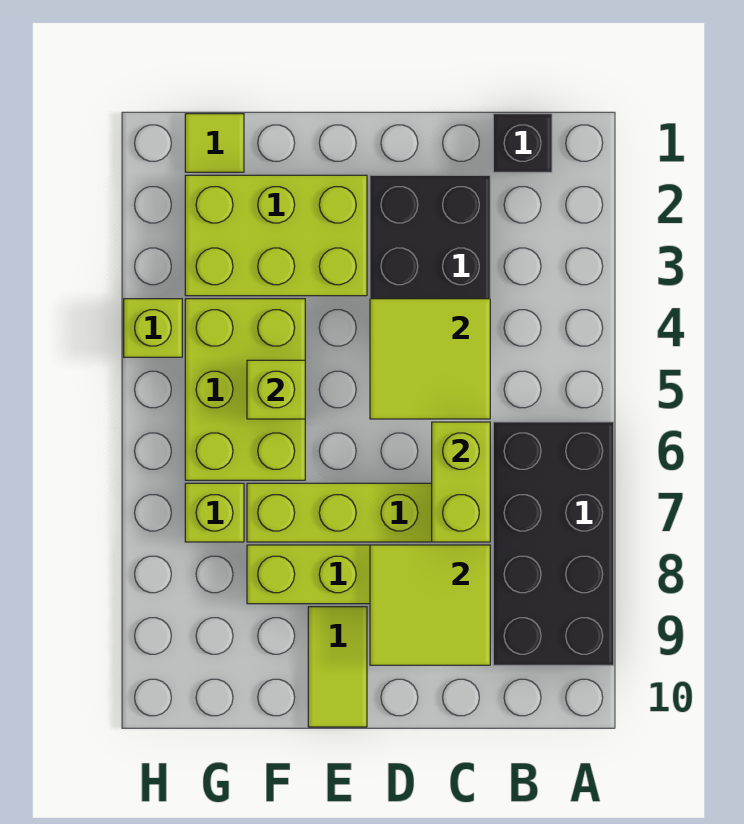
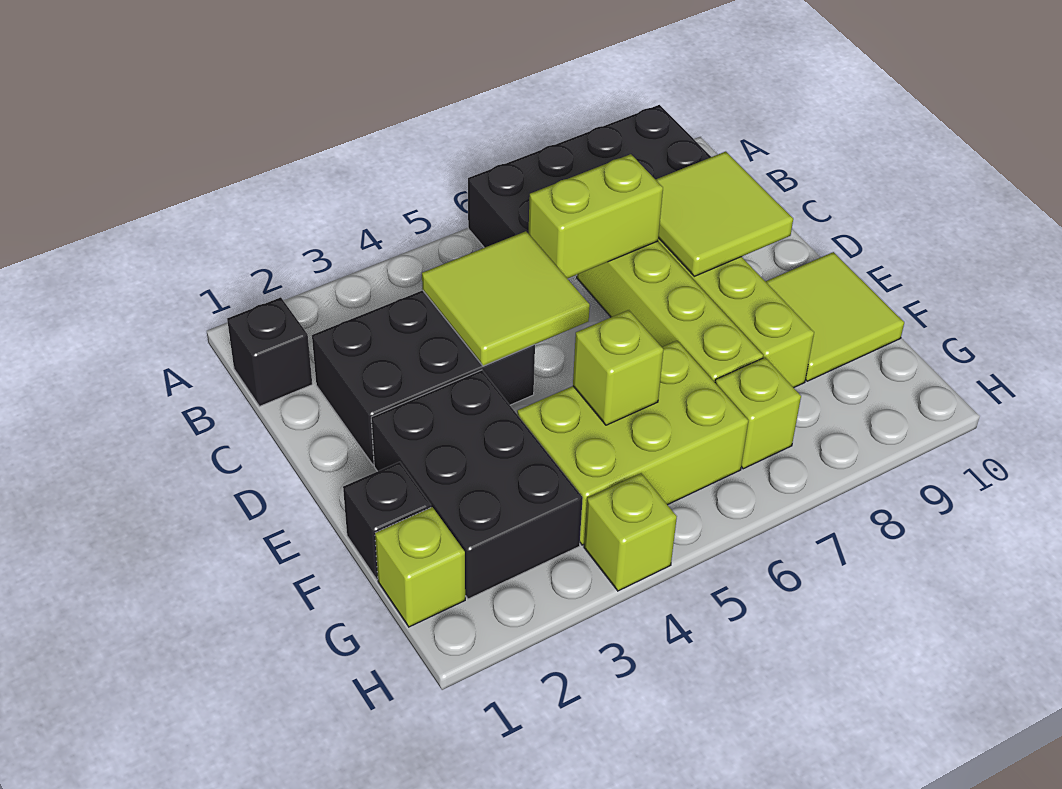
lime 2x3 brick [185,175,367,296] -> black 2x3 brick [371,370,583,599]
lime 1x2 tile [308,607,367,727] -> lime 2x2 tile [765,252,904,381]
none -> black 1x1 brick [343,462,431,579]
lime 1x1 tile [185,114,244,172] -> lime 1x1 brick [375,507,465,627]

